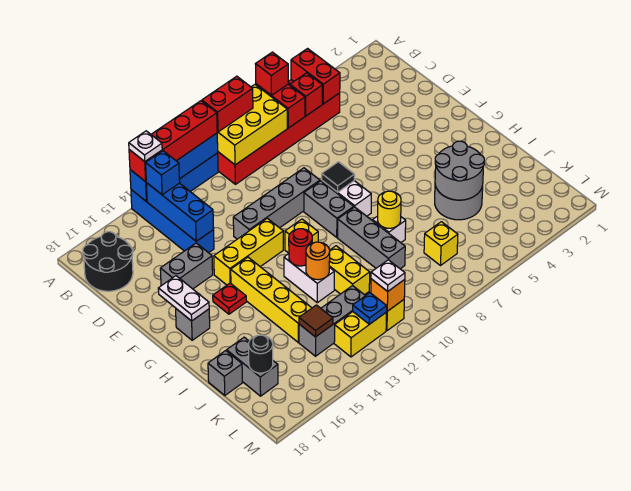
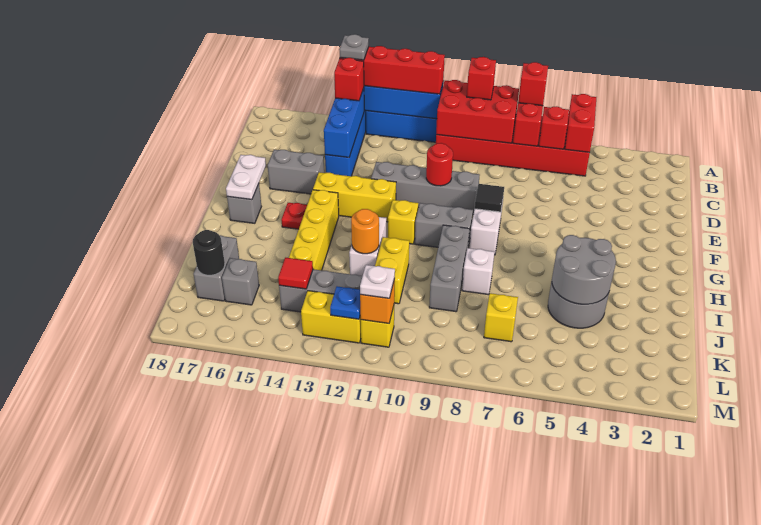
yellow 2x3 brick [217,85,287,165] -> red 2x3 brick [436,80,519,143]
red 1x2 brick [202,76,253,132] -> red 1x1 brick [467,57,496,100]
white 1x1 plate [129,131,162,161] -> grey 1x1 plate [339,34,369,60]
blue 1x1 brick [146,151,180,195] -> red 1x1 brick [334,58,364,101]
black 2x2 round brick [83,232,133,291] -> none
grey 1x2 brick [304,181,354,237] -> grey 1x2 brick turned to [415,203,473,247]
red 1x1 round brick [289,229,312,266] -> red 1x1 round brick moved to [426,143,453,186]
yellow 1x1 round brick [378,191,401,228] -> none
grey 1x1 brick [208,351,242,395] -> grey 1x1 brick moved to [222,258,259,305]
brown 1x1 tile [299,305,333,337] -> red 1x1 tile [278,258,313,289]

